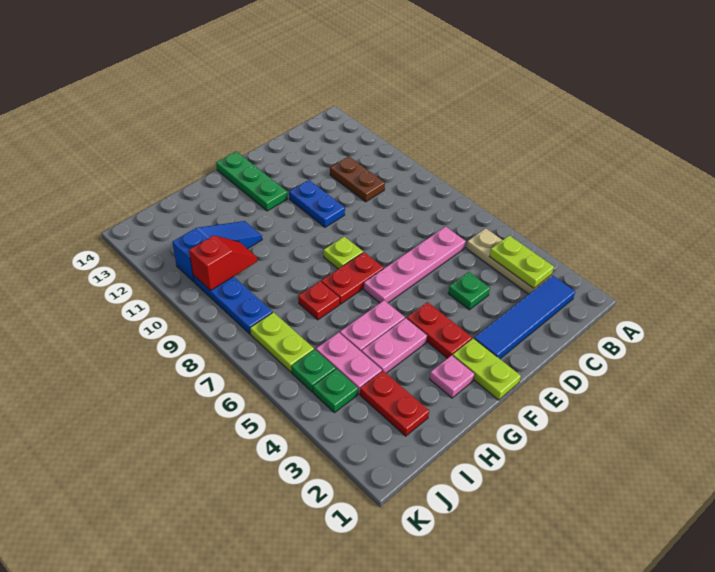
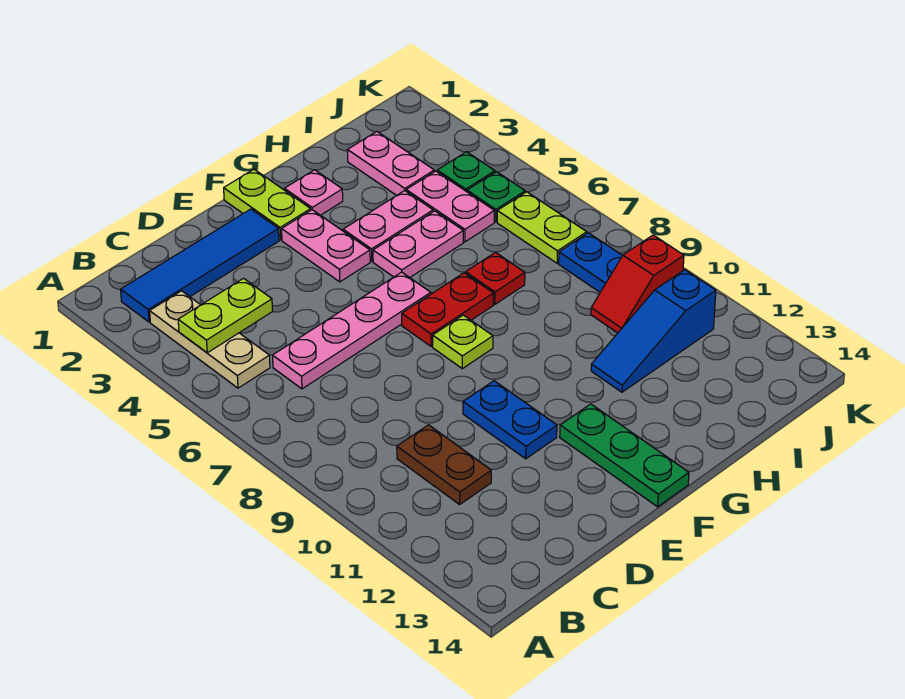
lime 1x2 plate [489,235,554,289] -> lime 1x2 plate turned to [178,278,273,353]
green 1x1 plate [448,272,490,310] -> none
red 1x2 plate [407,302,472,358] -> pink 1x2 plate [282,210,370,282]
red 1x2 plate [360,371,429,436] -> pink 1x2 plate [347,132,434,195]

